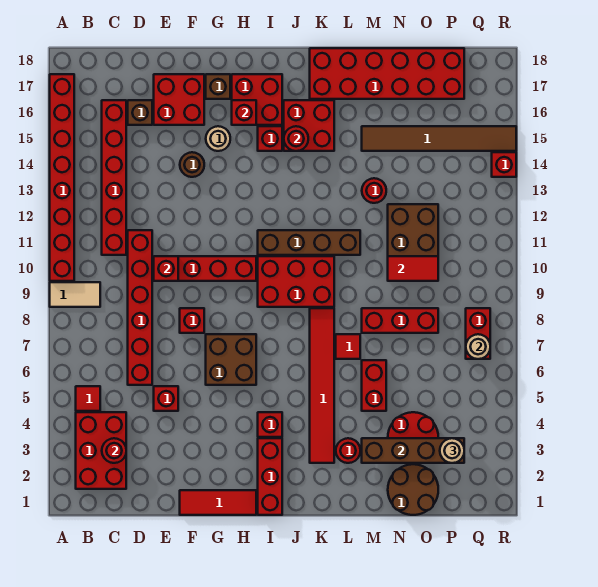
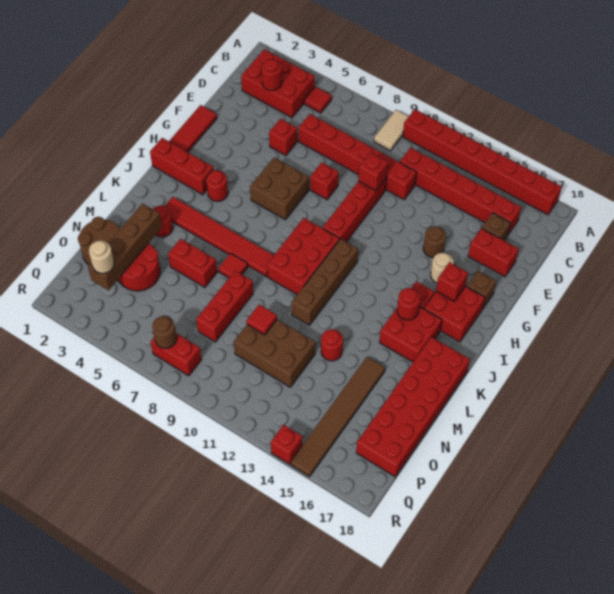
red 2x2 brick [154,74,204,125] -> red 1x2 brick [468,228,519,277]
red 1x1 brick [258,412,282,437] -> red 1x1 round brick [206,170,228,202]
red 1x2 tile [388,256,438,281] -> red 1x1 tile [247,305,277,335]
tan 1x1 round brick [466,334,490,359] -> brown 1x1 round brick [152,316,177,348]

